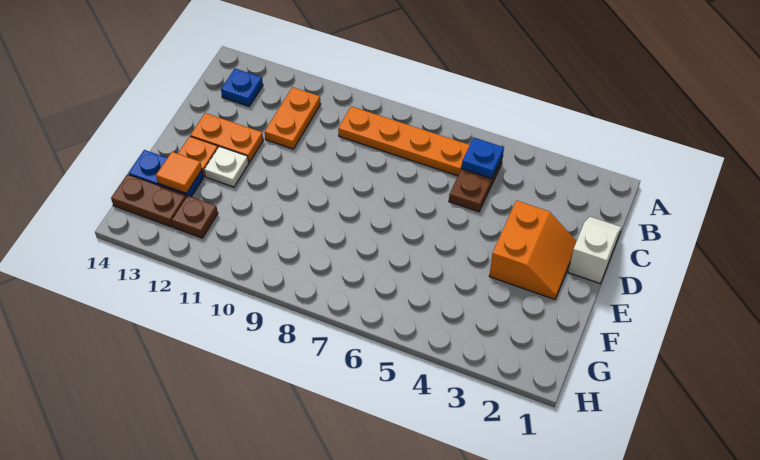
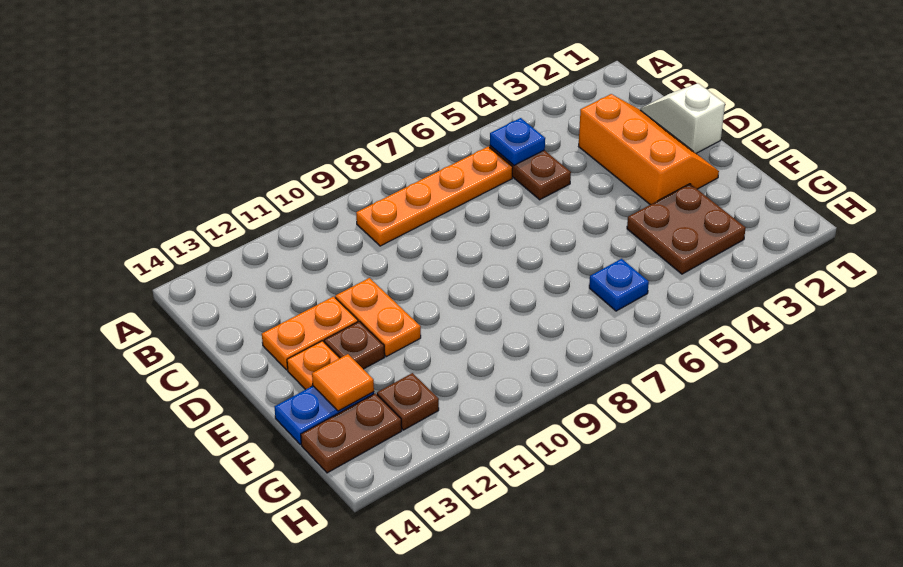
orange 1x2 plate [265,87,320,149] -> orange 1x2 plate moved to [335,278,421,357]
blue 1x1 plate [221,69,263,106] -> blue 1x1 plate moved to [589,259,649,311]
orange 2x2 slope [489,200,577,299] -> orange 2x3 slope [579,94,719,205]
white 1x1 plate [204,146,249,187] -> brown 1x1 plate [324,321,385,369]
none -> brown 2x2 plate [627,184,746,274]

